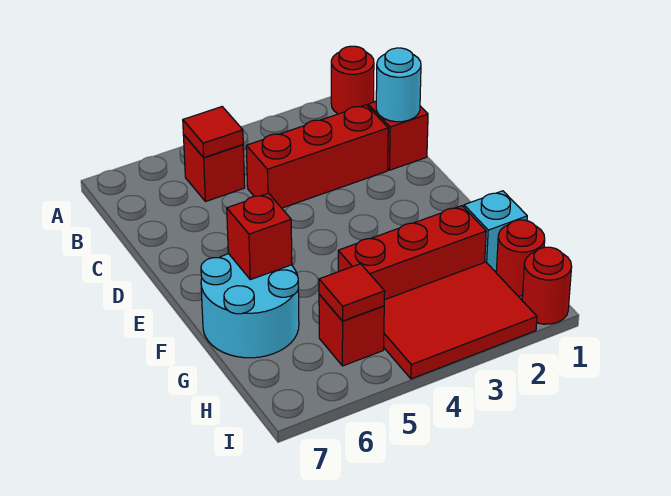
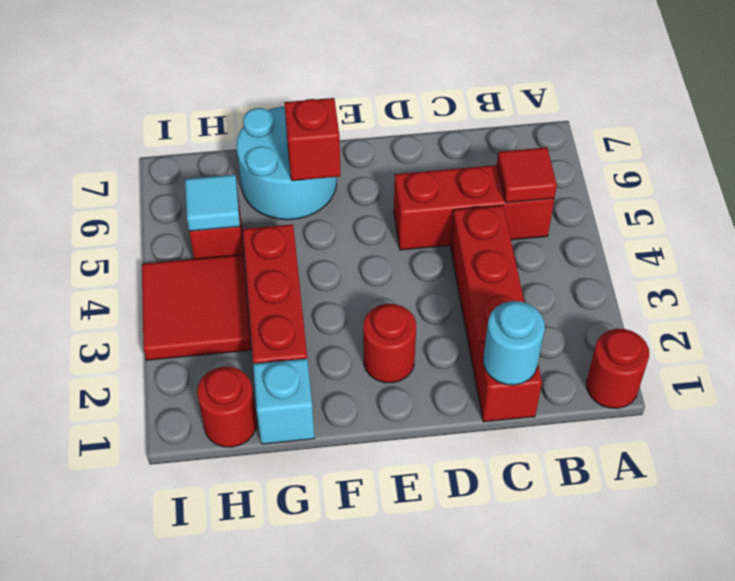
red 1x1 brick [183,135,245,202] -> red 1x3 brick [394,165,554,250]
red 2x3 tile [384,262,537,379] -> red 2x2 tile [142,255,251,360]
red 1x1 tile [319,264,385,321] -> cyan 1x1 tile [185,175,240,231]
red 1x1 round brick [522,247,572,324] -> red 1x1 round brick moved to [363,304,416,383]

